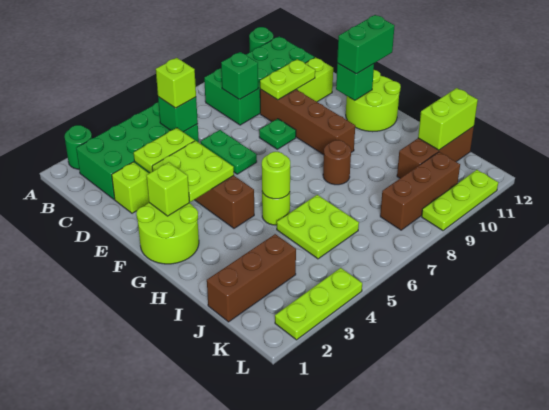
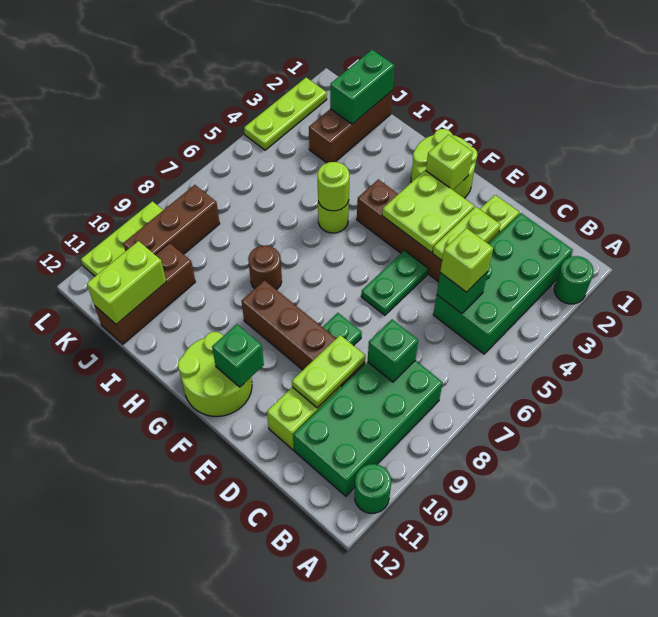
green 1x2 plate [201,130,257,174] -> green 1x2 plate turned to [361,251,428,315]
green 1x2 brick [337,15,395,74] -> green 1x2 brick moved to [330,50,394,124]
lime 2x2 plate [277,195,359,259] -> none

